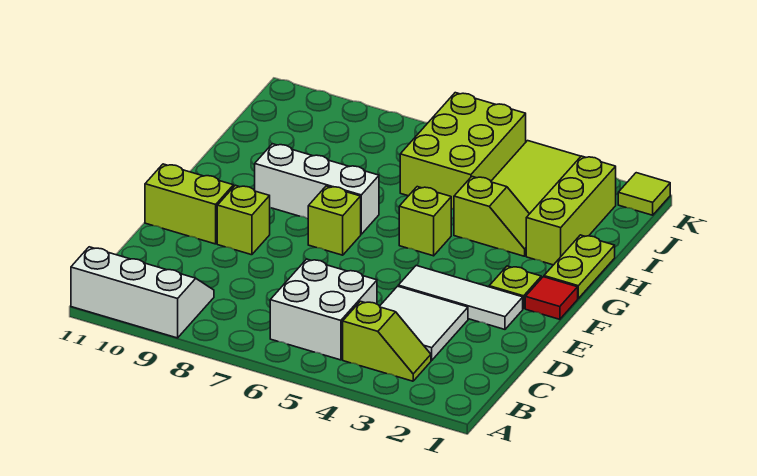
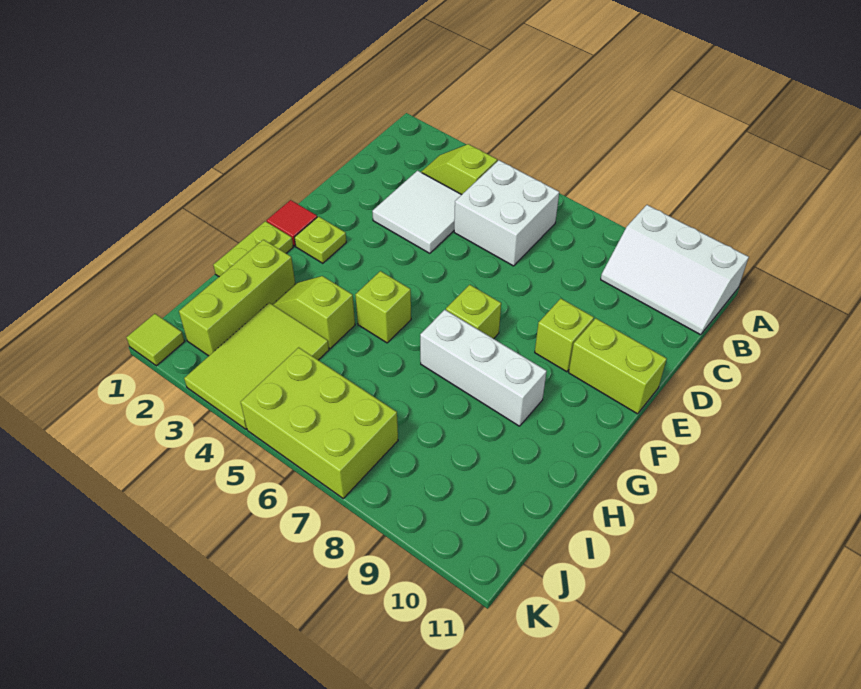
white 1x3 tile [398,266,523,329] -> none
lime 2x3 brick [400,93,526,209] -> lime 2x3 brick turned to [241,347,398,498]

